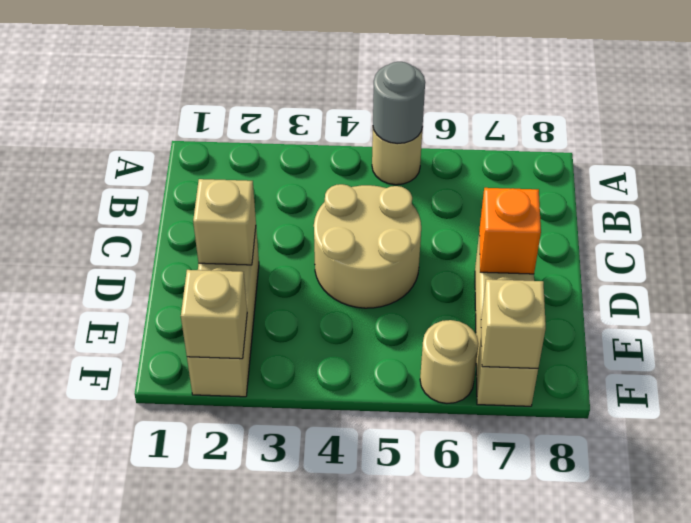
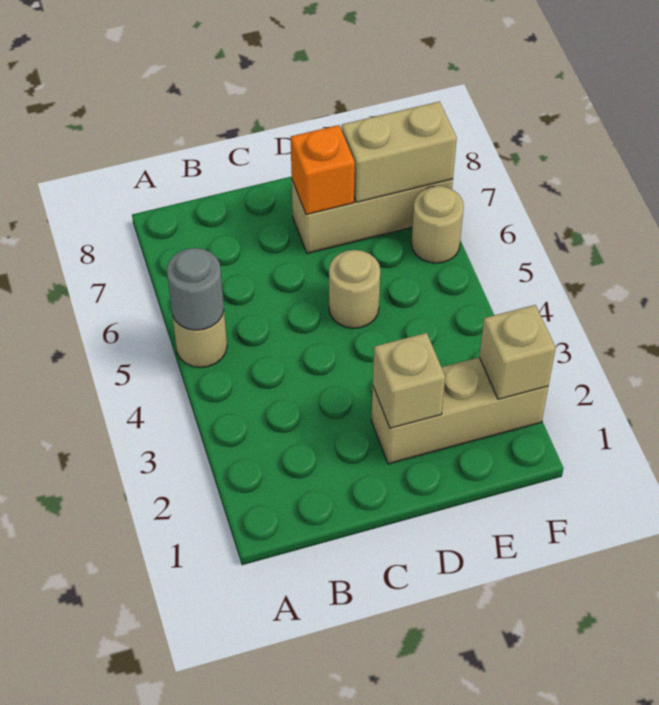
tan 2x2 round brick [314,184,421,308] -> tan 1x1 round brick [329,250,380,328]
tan 1x1 brick [481,279,546,368] -> tan 1x2 brick [342,102,457,202]

